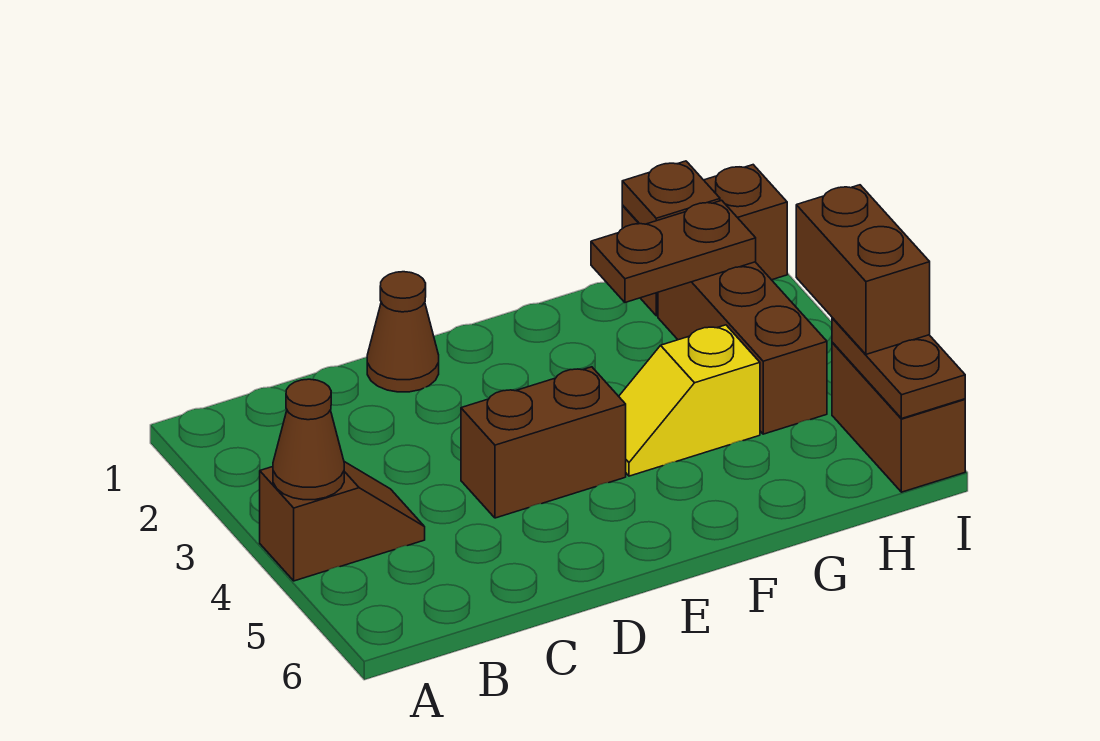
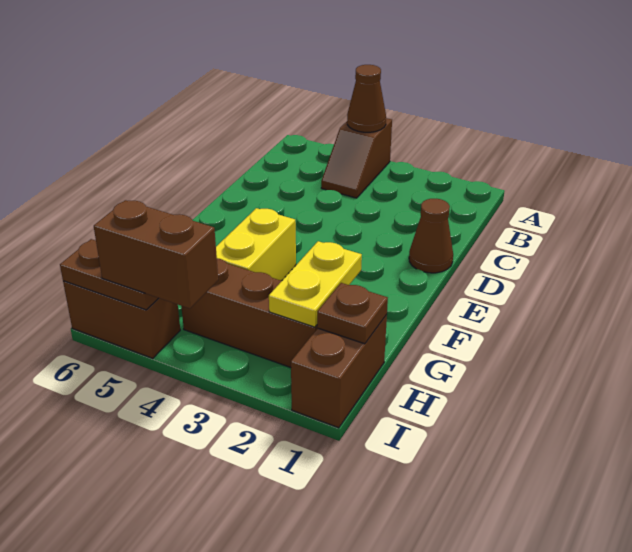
brown 1x2 brick [461,367,626,518] -> none
yellow 1x2 slope [619,325,760,476] -> yellow 1x2 brick [216,208,296,281]
brown 1x2 plate [591,200,756,302] -> yellow 1x2 plate [269,241,362,327]

